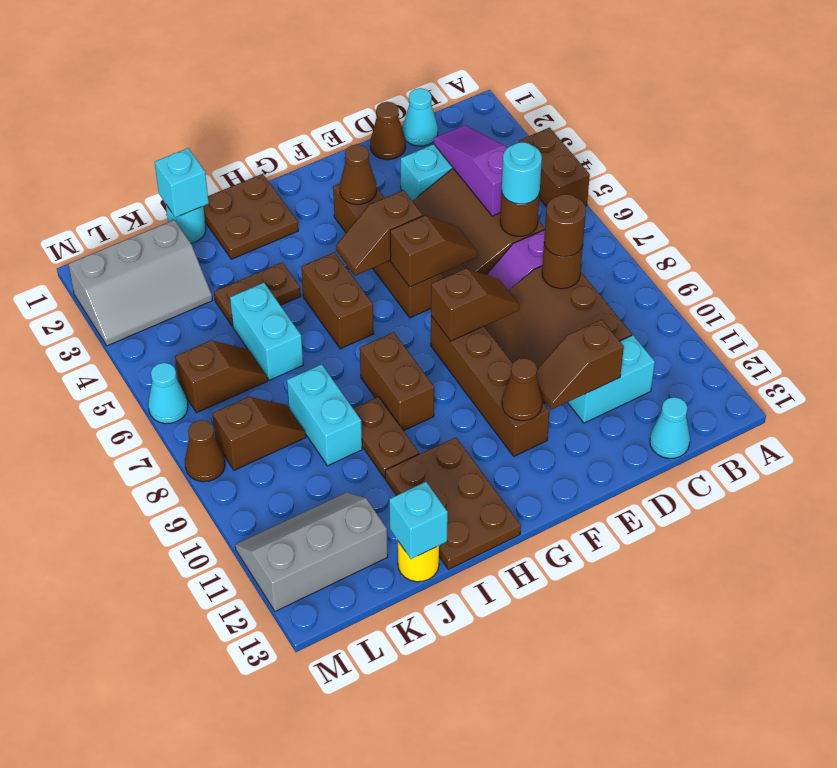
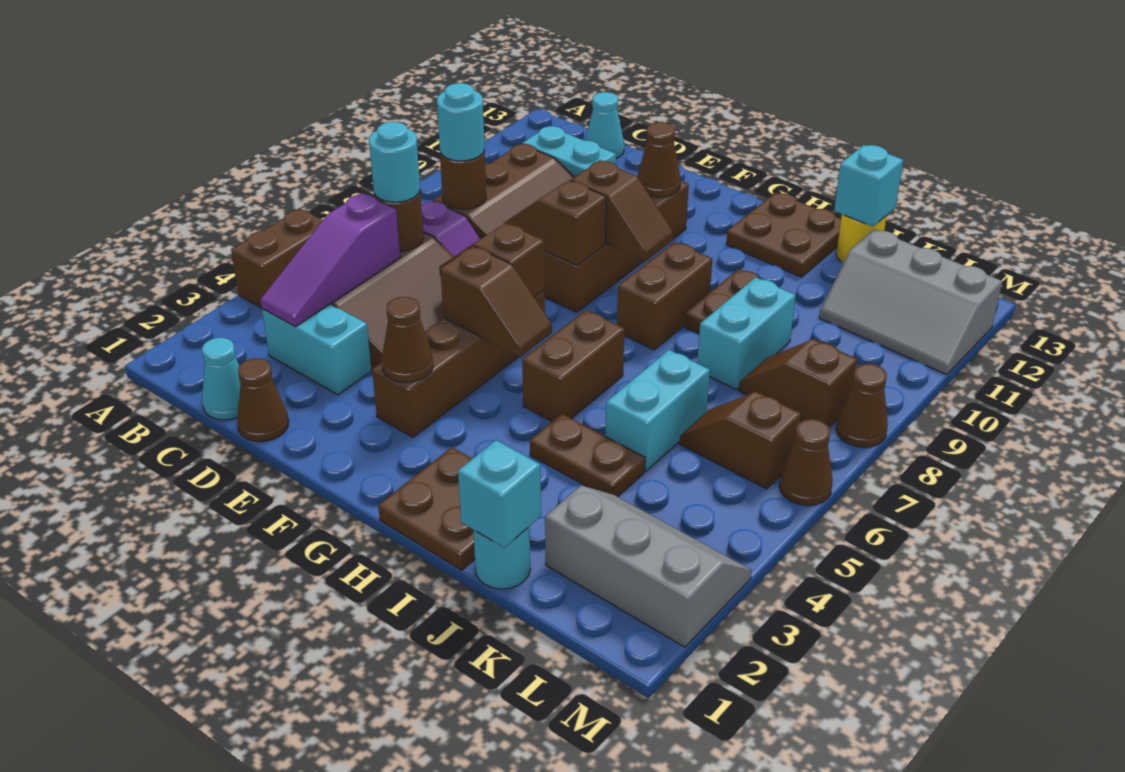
brown 1x1 round brick [544,194,586,257] -> cyan 1x1 round brick [437,83,485,161]
brown 1x2 slope [536,319,624,410] -> brown 1x2 slope moved to [571,160,673,261]
brown 2x3 plate [385,437,521,570] -> brown 2x2 plate [726,192,841,277]
cyan 1x1 cone [148,363,188,424] -> brown 1x1 cone [779,419,833,506]

